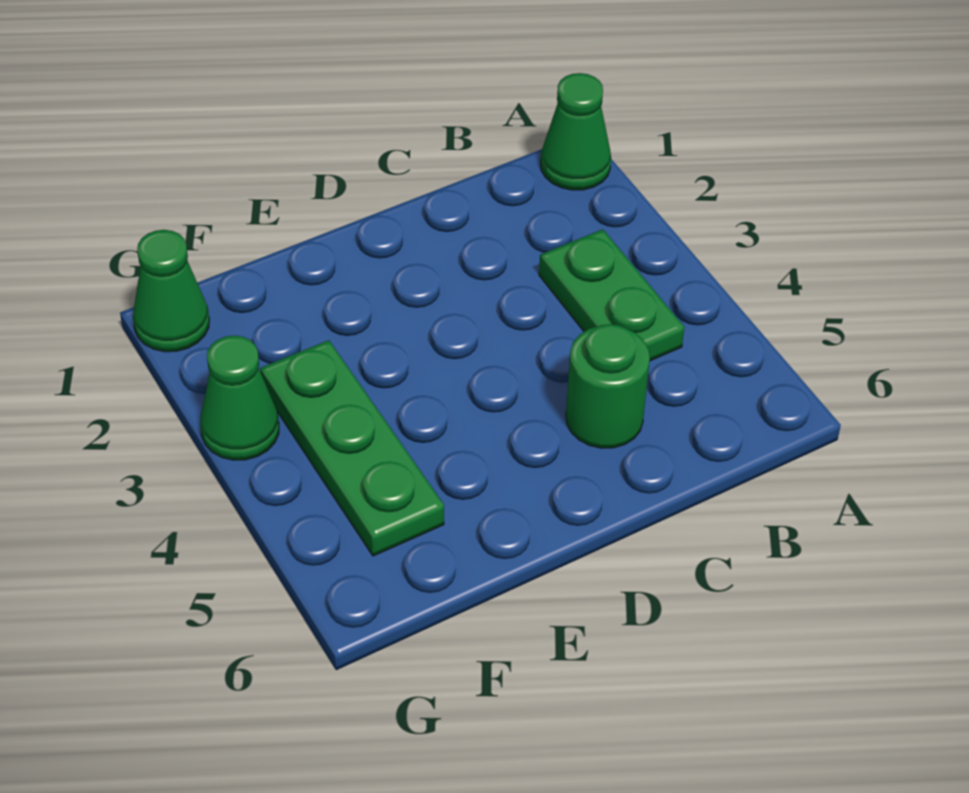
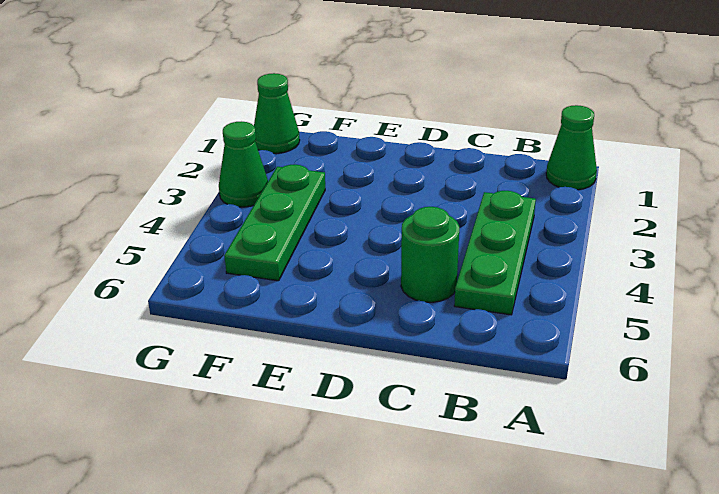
green 1x2 plate [539,229,684,361] -> green 1x3 plate [454,191,536,315]

